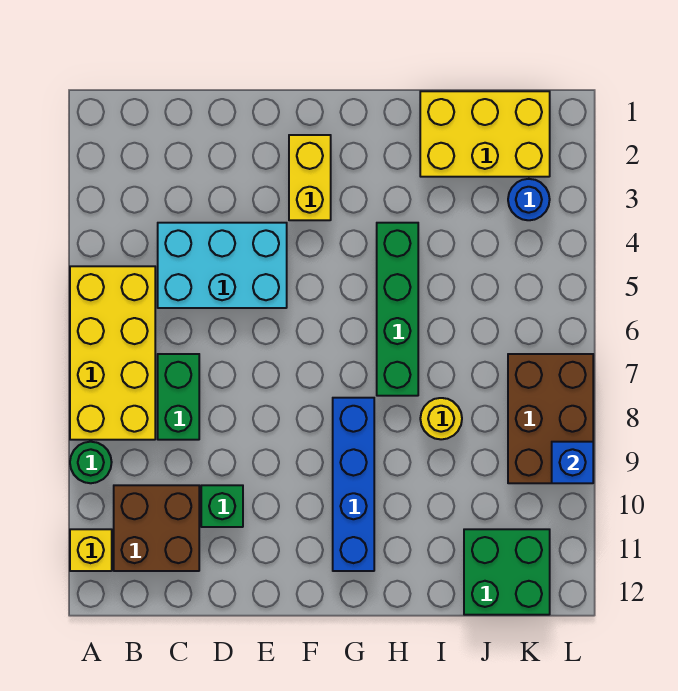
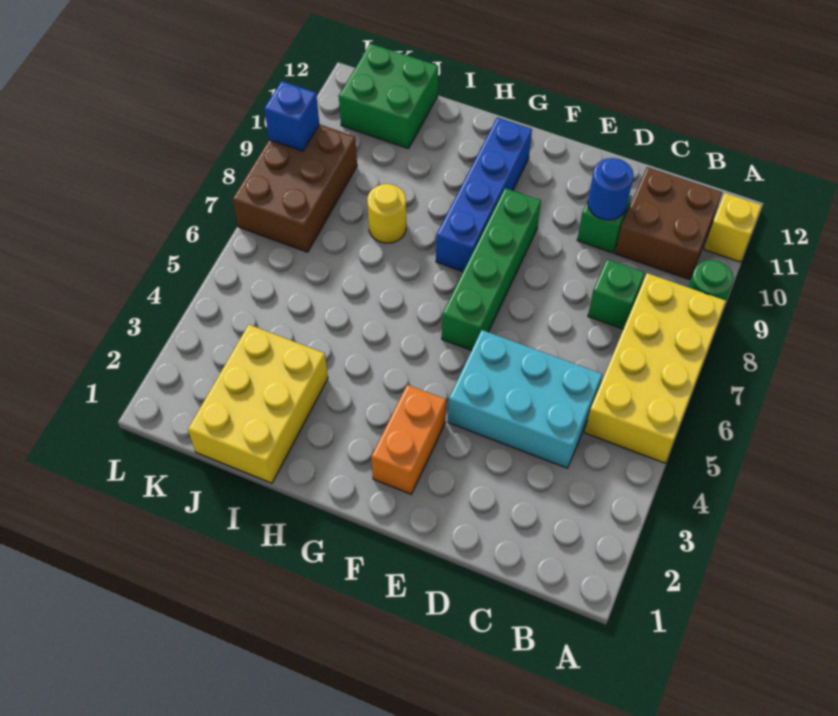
green 1x2 brick [158,354,199,440] -> green 1x1 brick [588,259,645,329]
yellow 1x2 brick [289,135,331,220] -> orange 1x2 brick [371,385,446,494]
green 1x4 brick [377,223,418,396] -> green 1x4 brick moved to [442,188,541,351]
yellow 2x3 brick [420,91,550,177] -> yellow 2x3 brick turned to [188,325,328,483]
blue 1x1 round brick [508,179,550,220] -> blue 1x1 round brick moved to [588,158,634,220]

